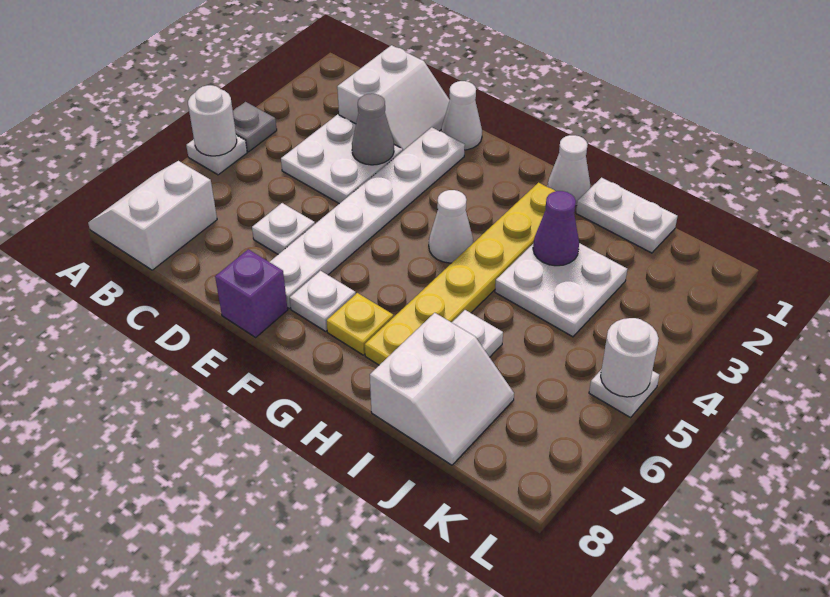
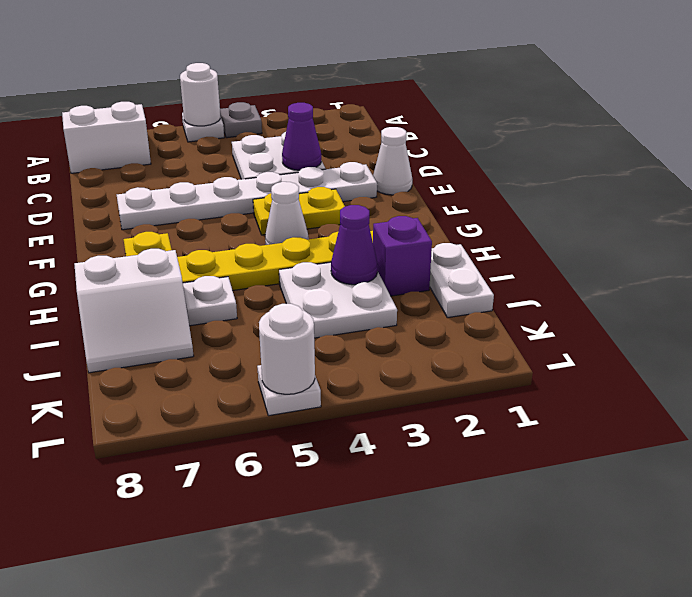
white 2x2 slope [337,45,450,151] -> none
grey 1x1 cone [352,94,394,165] -> purple 1x1 cone [282,103,321,170]
white 1x1 plate [252,203,315,254] -> none
purple 1x1 brick [215,249,288,337] -> purple 1x1 brick moved to [373,216,432,296]
none -> yellow 1x2 plate [253,187,345,235]
white 1x1 plate [290,271,356,331] -> none
white 1x1 cone [547,135,590,206] -> none

